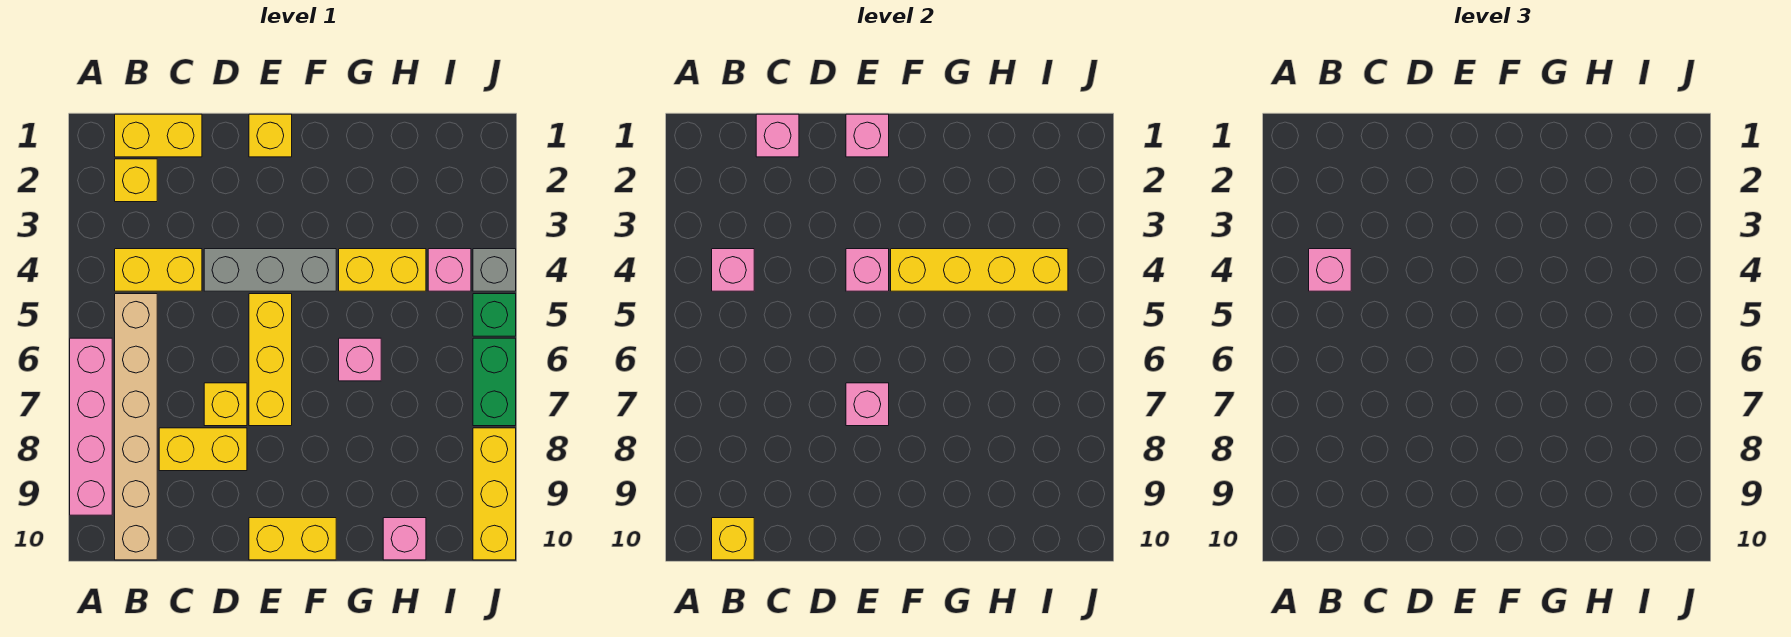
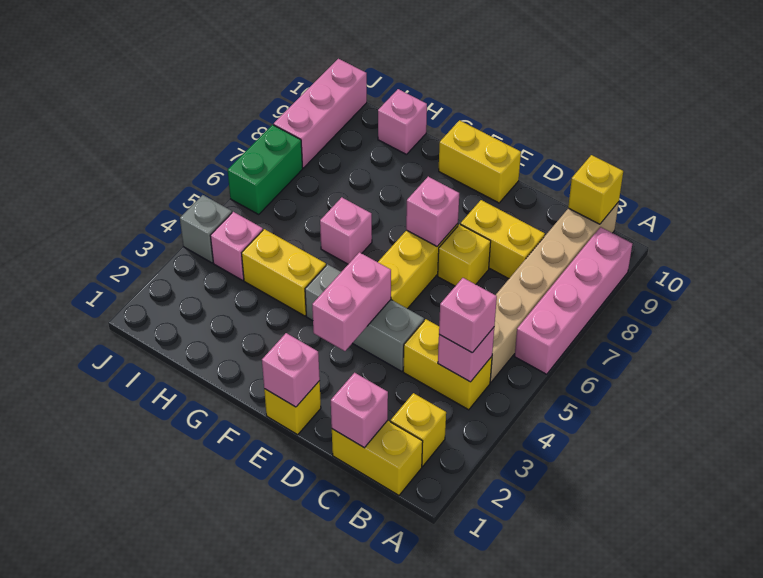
pink 1x1 brick [846,249,889,291] -> pink 1x2 brick [312,252,391,351]
yellow 1x4 brick [891,249,1068,291] -> none
green 1x1 brick [473,294,516,336] -> none
yellow 1x3 brick [473,428,516,560] -> pink 1x3 brick [274,59,367,168]

